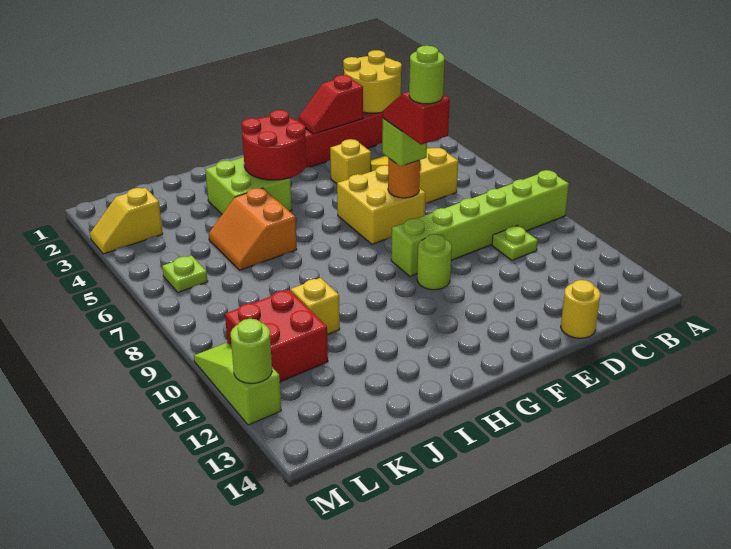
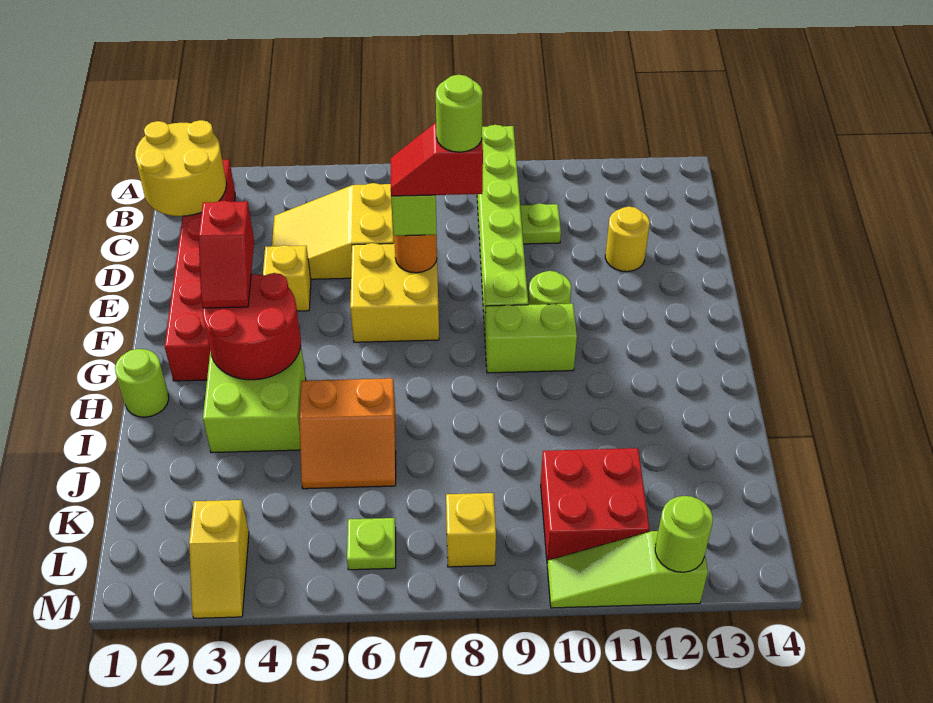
red 1x2 slope [298,75,363,134] -> red 1x2 slope moved to [199,200,254,308]
yellow 1x1 round brick [561,280,600,338] -> yellow 1x1 round brick moved to [605,207,650,272]
none -> lime 1x2 brick [485,304,577,373]
none -> lime 1x1 round brick [115,349,169,417]
yellow 1x1 brick [291,278,340,335] -> yellow 1x1 brick moved to [446,493,496,567]

